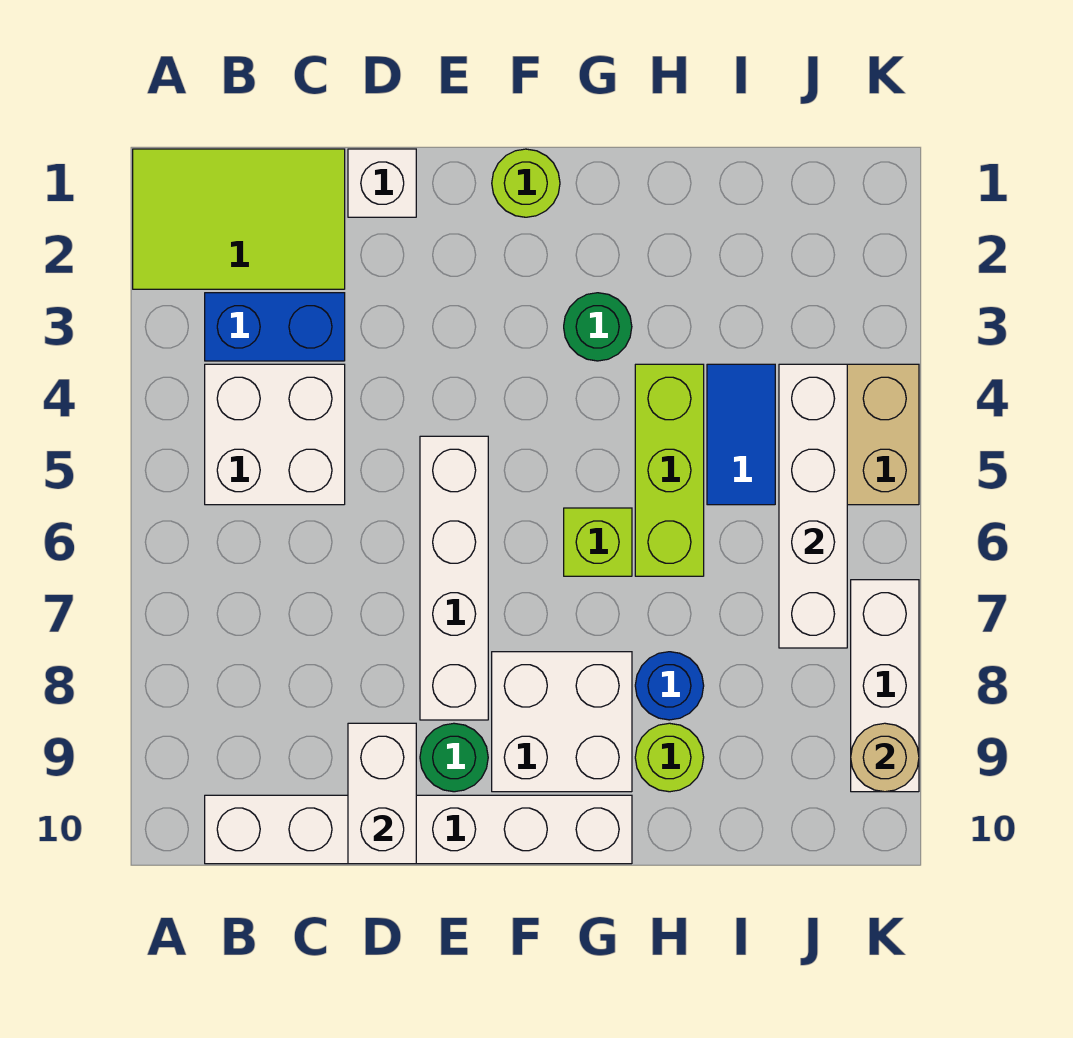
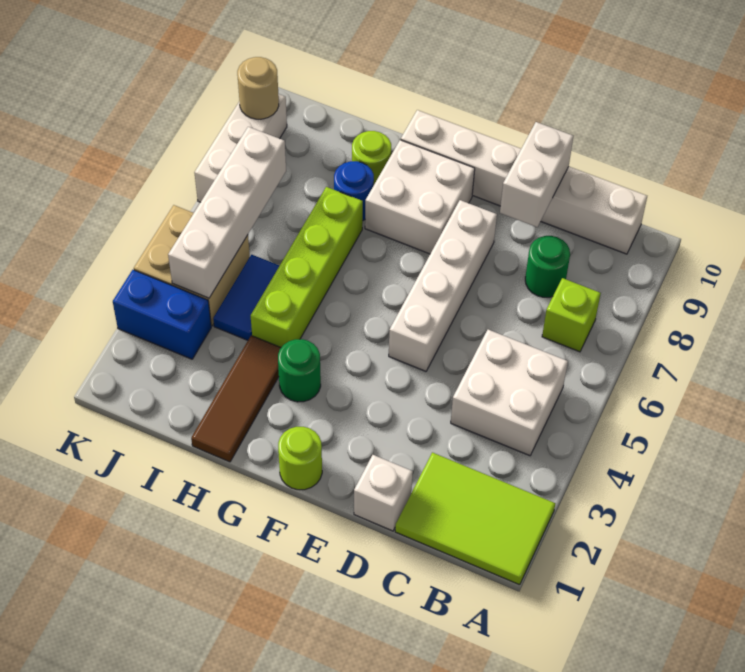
blue 1x2 brick [205,293,345,361] -> blue 1x2 brick moved to [113,270,211,359]
green 1x1 round brick [420,723,488,792] -> green 1x1 round brick moved to [525,236,570,297]
lime 1x1 brick [564,508,632,576] -> lime 1x1 brick moved to [542,278,601,352]
none -> brown 1x3 tile [191,336,281,462]
lime 1x3 brick [635,364,704,576] -> lime 1x4 brick [251,187,363,347]

